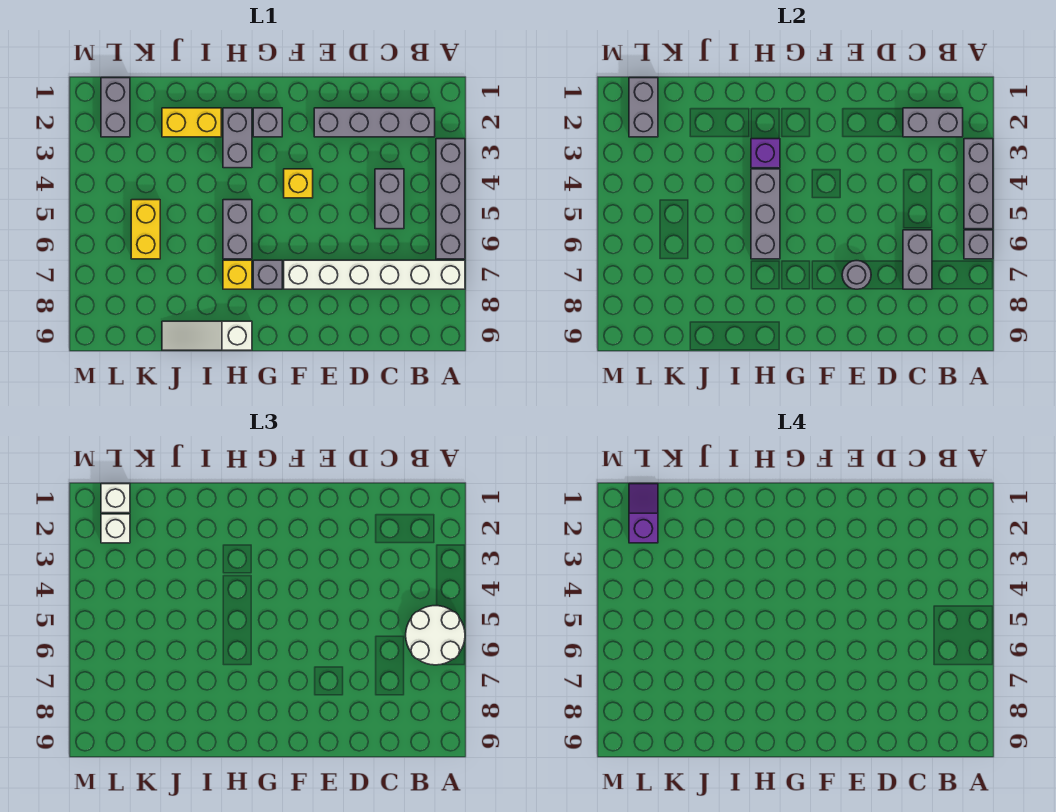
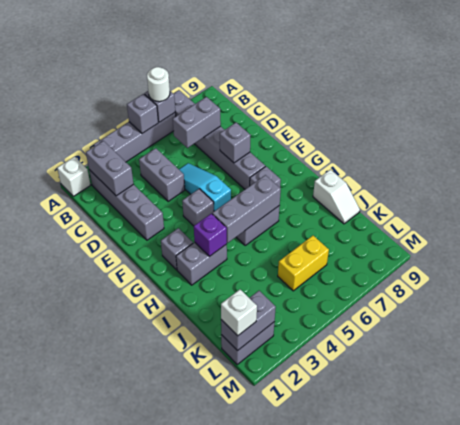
grey 1x3 brick [964,139,993,229] -> grey 1x1 brick [127,94,158,133]
white 2x2 round brick [406,606,465,665] -> white 1x1 round brick [147,67,170,102]
white 1x6 brick [284,260,465,289] -> grey 1x6 brick [174,90,265,189]
grey 1x2 brick [375,169,404,229] -> grey 1x2 brick turned to [139,148,185,201]
none -> cyan 1x3 slope [179,163,231,211]
grey 1x1 round brick [842,261,871,289] -> grey 1x1 brick [220,123,251,163]
yellow 1x1 brick [284,169,313,198] -> grey 1x1 brick [182,189,214,226]
yellow 1x1 brick [223,260,252,289] -> none
white 1x3 slope [162,321,252,350] -> white 1x2 slope [313,170,360,224]
yellow 1x2 brick [162,108,221,137] -> none
purple 1x2 slope [629,484,658,543] -> none
white 1x1 brick [101,514,130,543] -> white 1x1 brick moved to [57,157,90,196]

